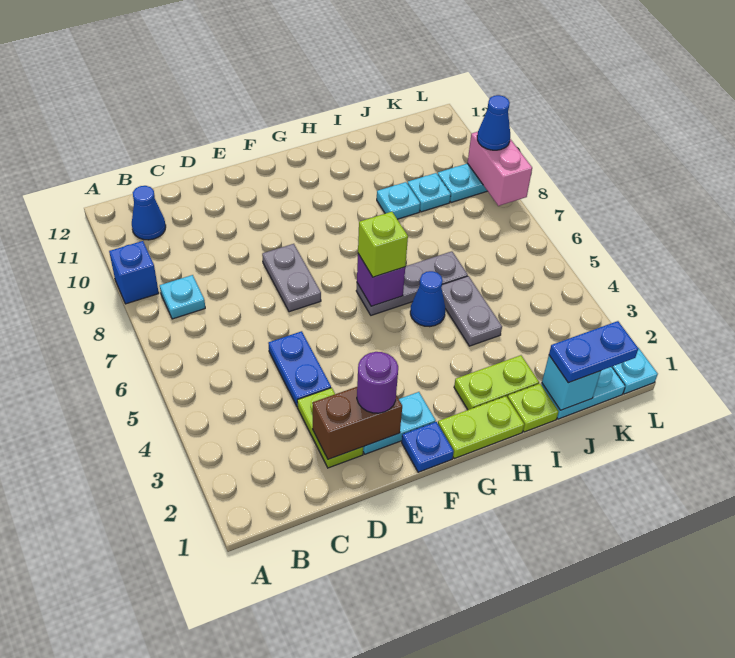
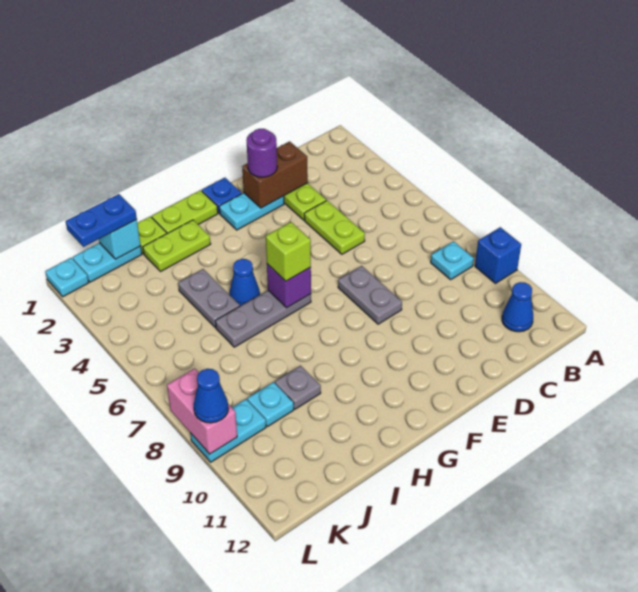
blue 1x2 plate [268,331,331,407] -> lime 1x2 plate [304,200,365,254]
cyan 1x1 plate [377,182,420,219] -> grey 1x1 plate [275,366,321,409]

